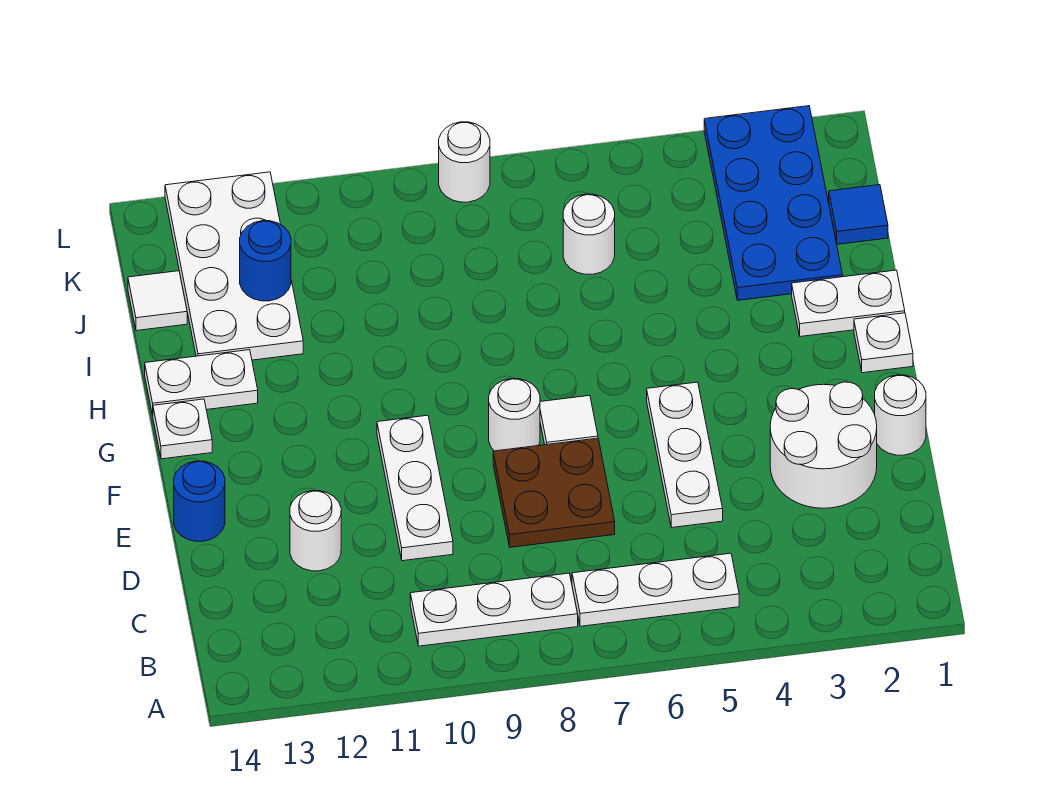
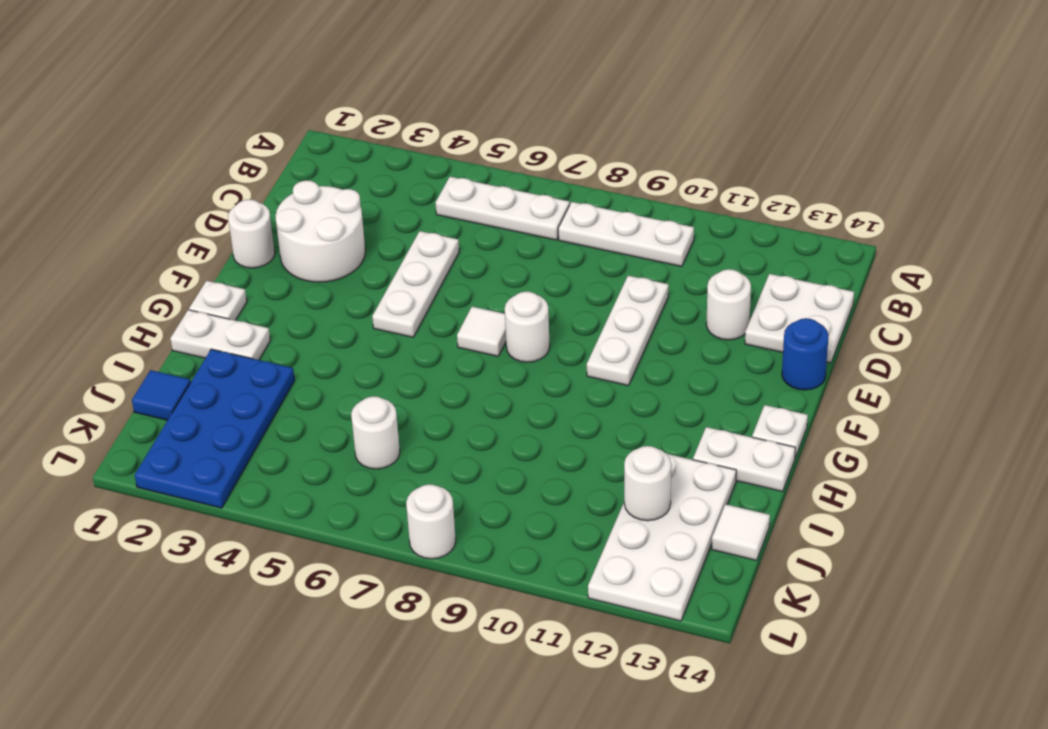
none -> white 2x2 plate [745,274,854,363]
brown 2x2 plate [493,438,615,547] -> none
blue 1x1 round brick [240,221,291,301] -> white 1x1 round brick [624,446,671,521]

